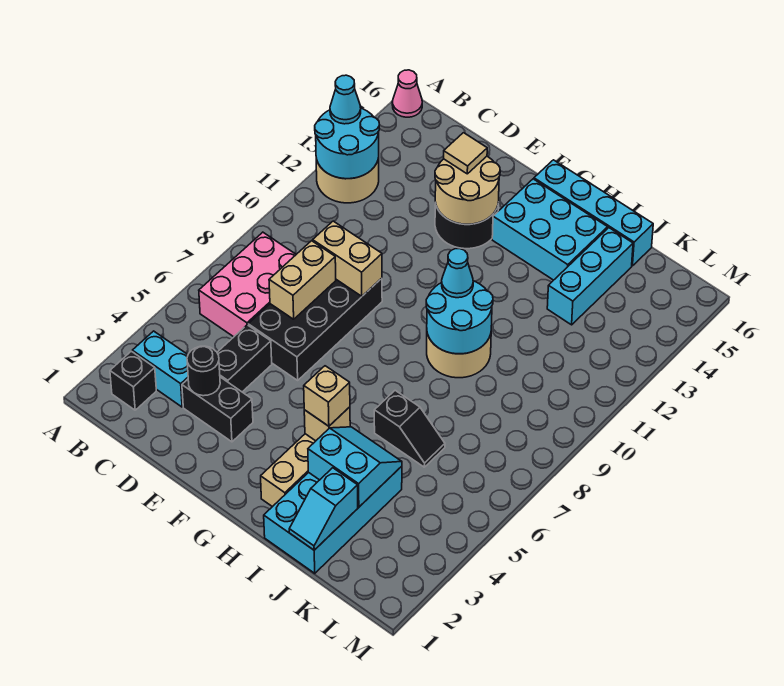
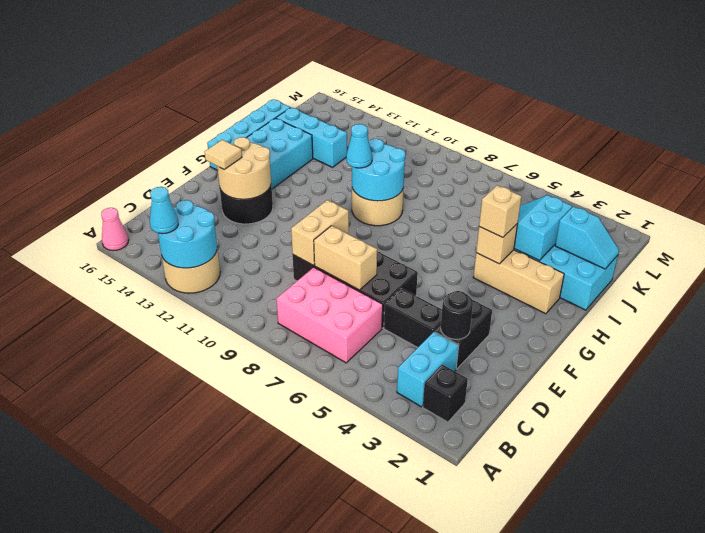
black 1x2 slope [374,390,445,467] -> none

